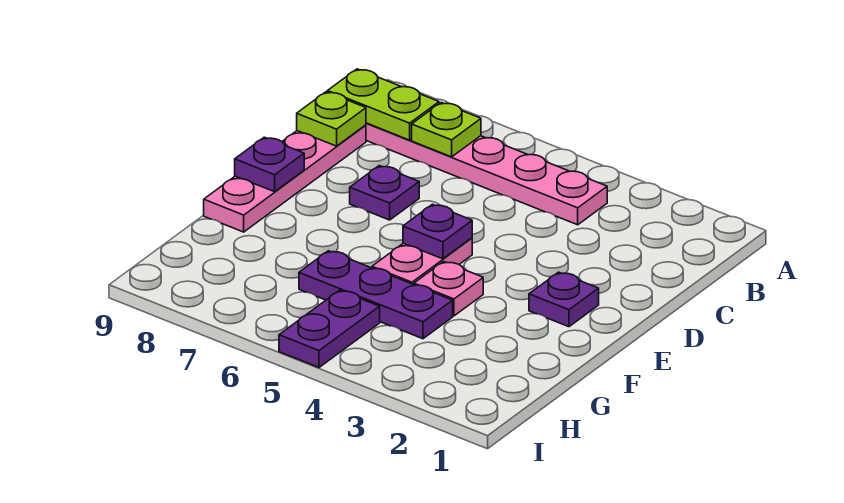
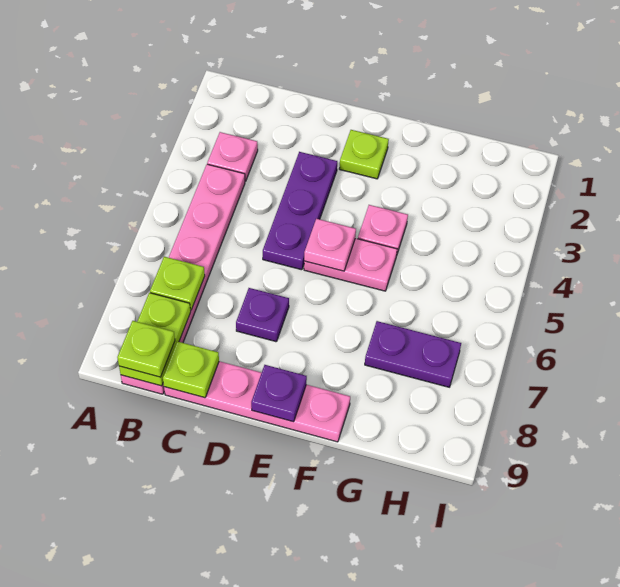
none -> pink 1x1 plate [207,132,258,182]
none -> lime 1x1 plate [117,321,175,377]
purple 1x1 plate [529,272,599,327] -> lime 1x1 plate [339,130,389,179]
purple 1x1 plate [403,204,472,259] -> pink 1x1 plate [304,219,356,271]
purple 1x3 plate [299,251,453,339] -> purple 1x3 plate moved to [263,152,337,270]
purple 1x2 plate [279,290,380,367] -> purple 1x2 plate moved to [365,321,461,387]

